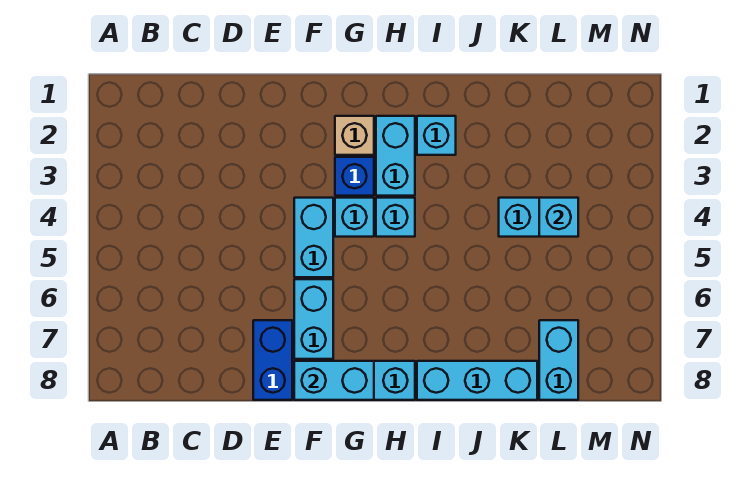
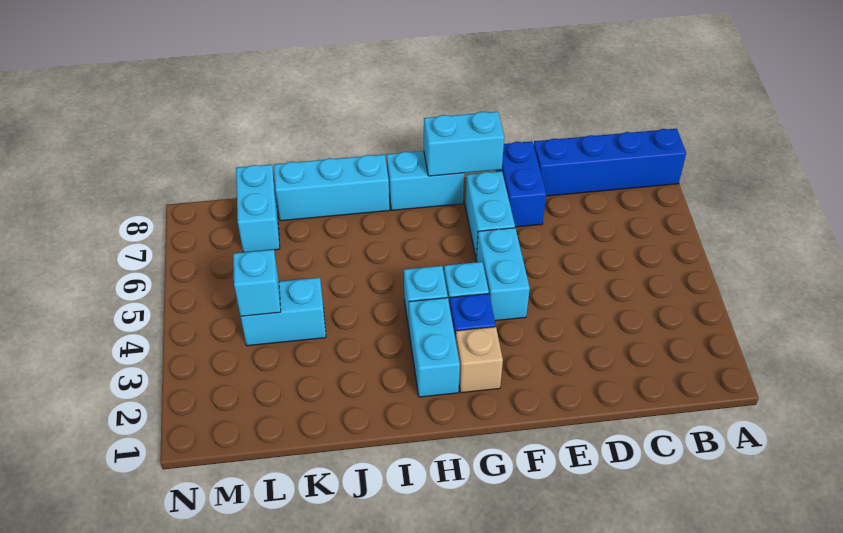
none -> blue 1x4 brick [534,129,686,196]
cyan 1x1 brick [417,116,456,155] -> none

